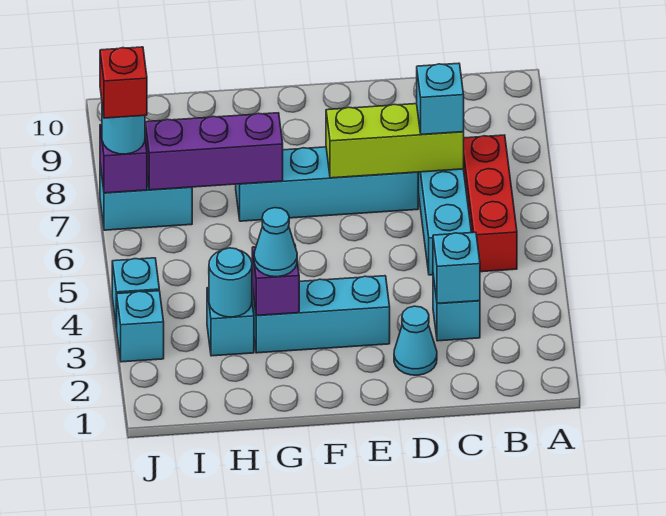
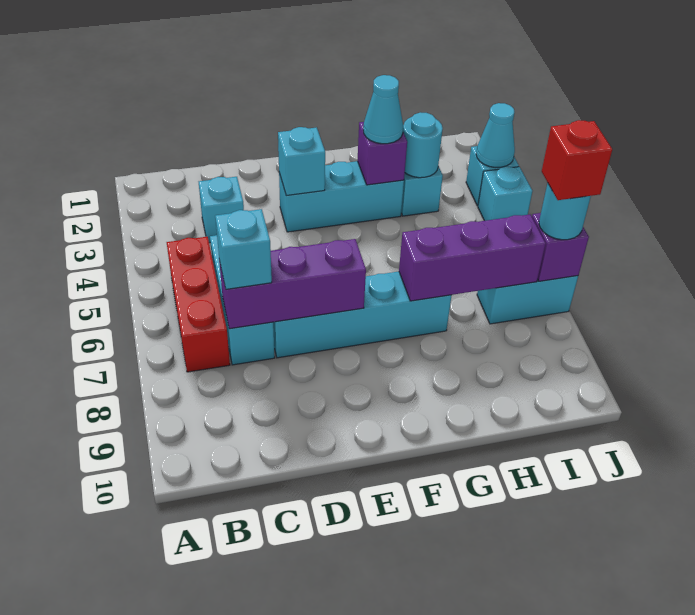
cyan 1x1 brick [433,232,480,303] -> cyan 1x1 brick moved to [278,127,325,195]
lime 1x3 brick [326,104,464,178] -> purple 1x3 brick [219,239,366,329]
cyan 1x1 cone [394,306,437,375] -> cyan 1x1 cone moved to [476,103,515,168]

